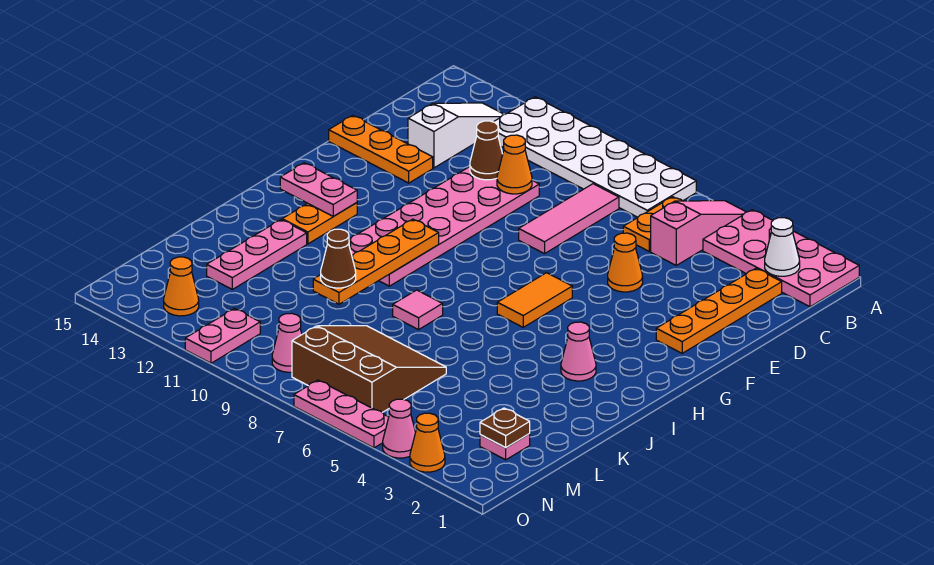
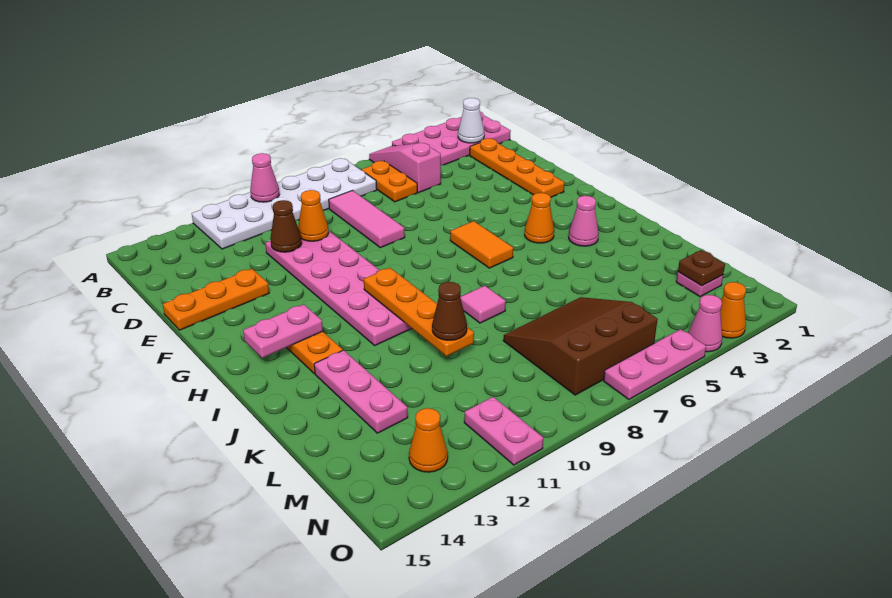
white 1x3 slope [408,103,504,168] -> none
orange 1x1 cone [608,233,643,292] -> orange 1x1 cone moved to [525,193,554,243]
pink 1x1 cone [272,313,302,372] -> pink 1x1 cone moved to [250,153,279,202]

